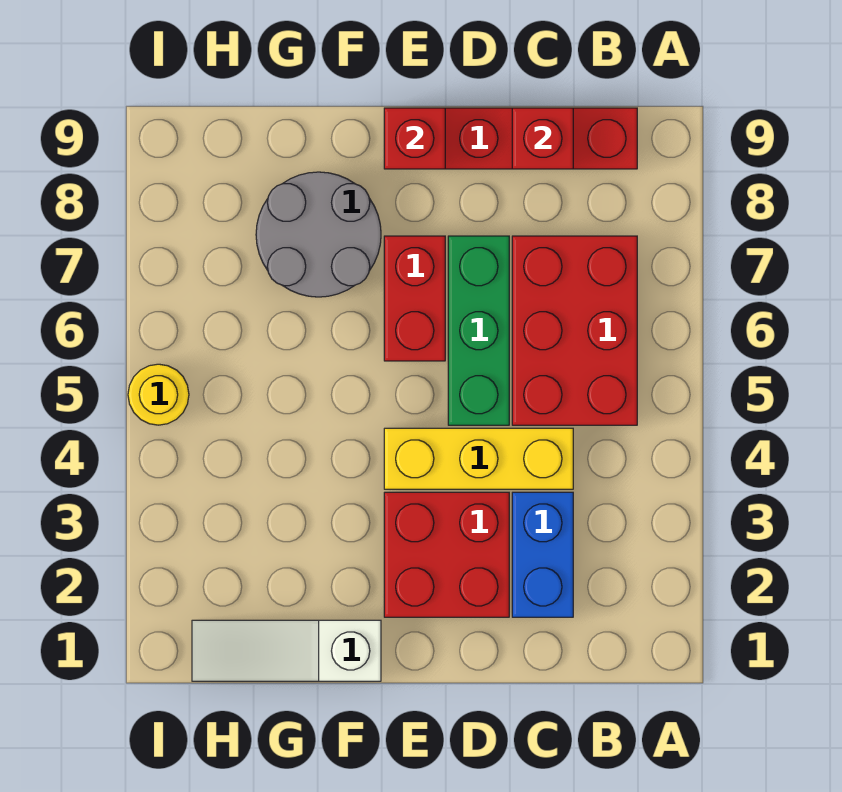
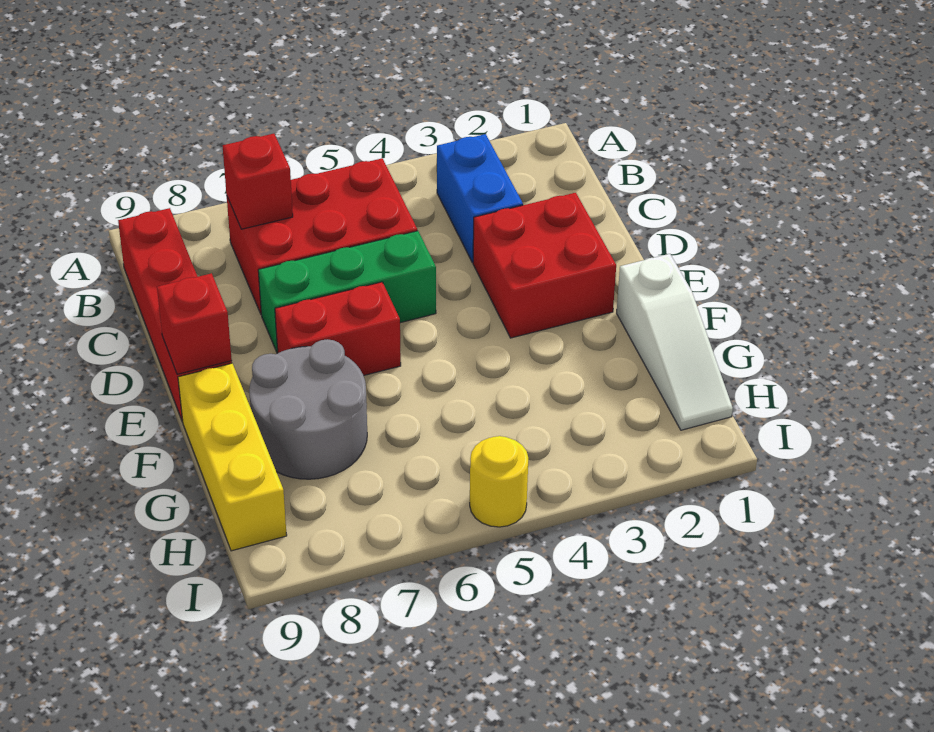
blue 1x2 brick [512,492,573,617] -> blue 1x2 brick turned to [437,134,523,263]
yellow 1x3 brick [384,428,573,489] -> yellow 1x3 brick moved to [178,363,287,551]
red 1x1 brick [512,108,573,169] -> red 1x1 brick moved to [223,134,293,229]

